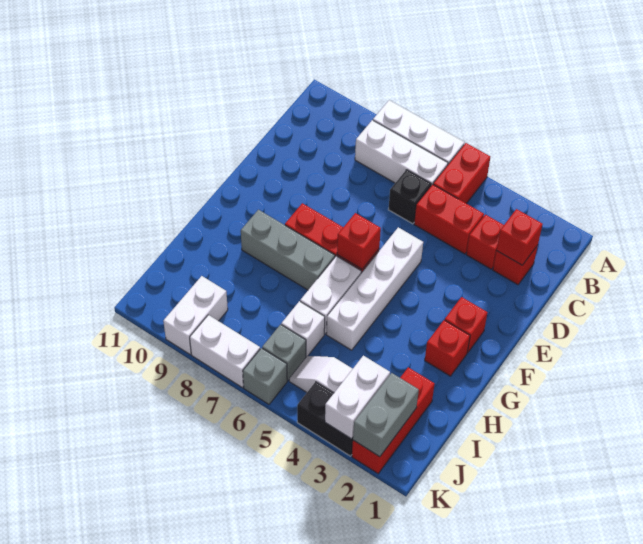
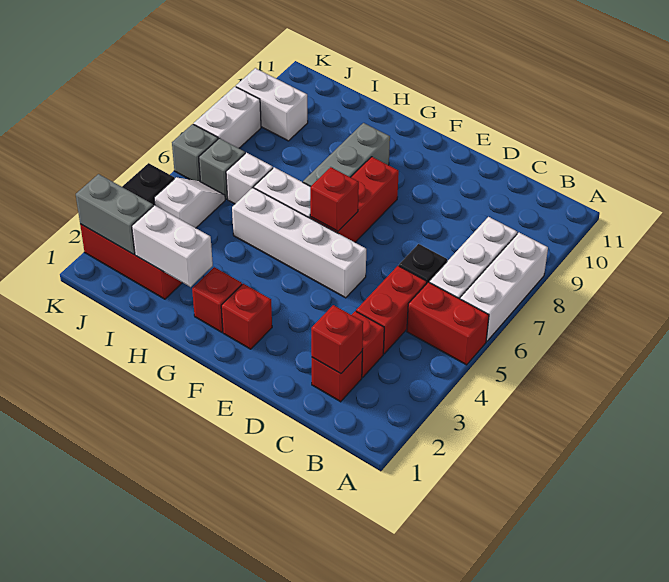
white 1x2 brick [325,356,390,439] -> white 1x2 brick moved to [132,205,213,287]

